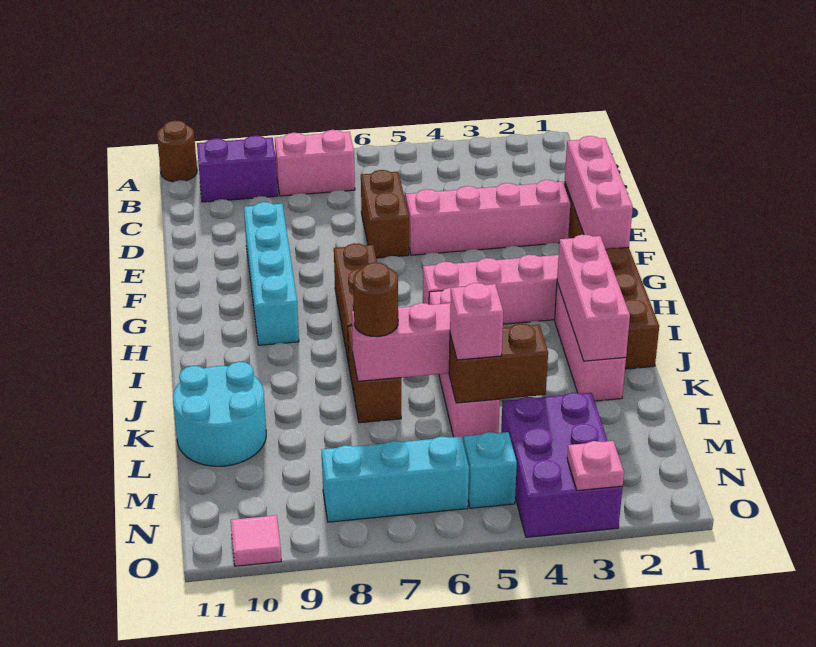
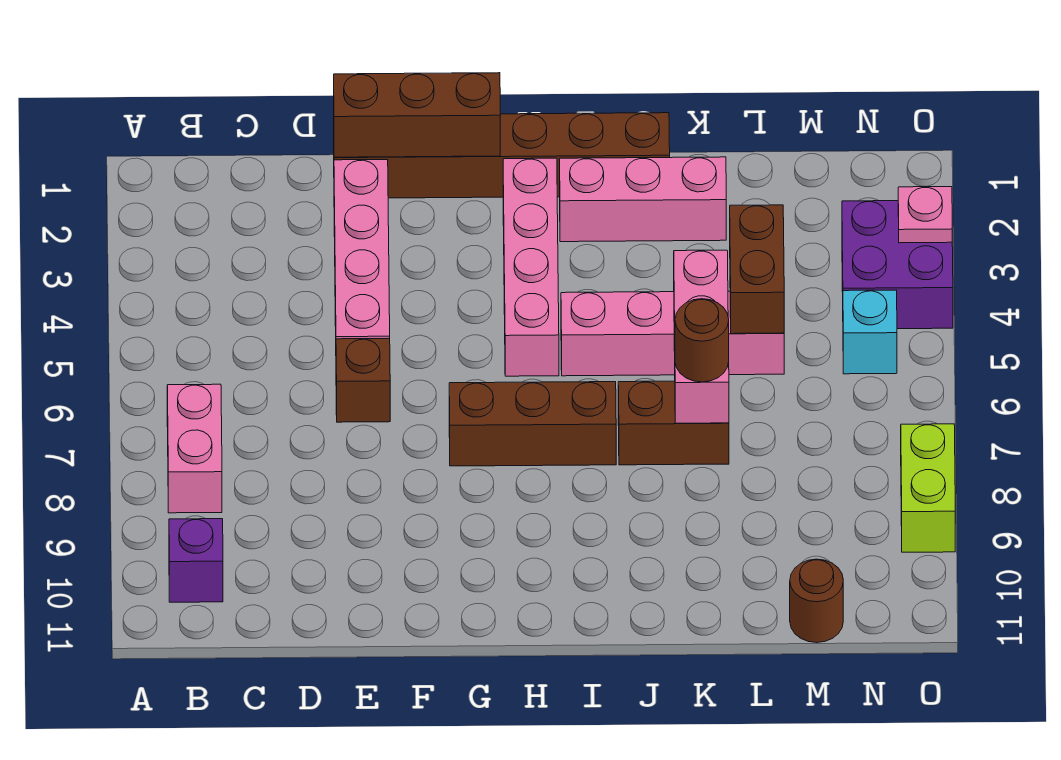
brown 1x1 round brick [157,120,197,182] -> brown 1x1 round brick moved to [790,559,843,643]
purple 1x2 brick [197,136,278,202] -> purple 1x1 brick [169,519,223,602]
brown 1x2 brick [361,170,409,258] -> brown 1x1 brick [336,338,390,422]
pink 1x3 brick [565,136,633,249] -> brown 1x3 brick [334,73,500,157]
cyan 1x4 brick [244,202,299,345] -> none
pink 1x3 brick [557,235,630,361] -> none
cyan 2x2 round brick [173,362,266,466] -> none
pink 1x1 brick [450,283,503,360] -> none
purple 2x3 brick [501,393,623,537] -> purple 2x2 brick [842,201,953,329]
cyan 1x3 brick [322,436,469,522] -> none
none -> lime 1x2 brick [901,424,955,552]
pink 1x1 tile [231,515,281,566] -> none

